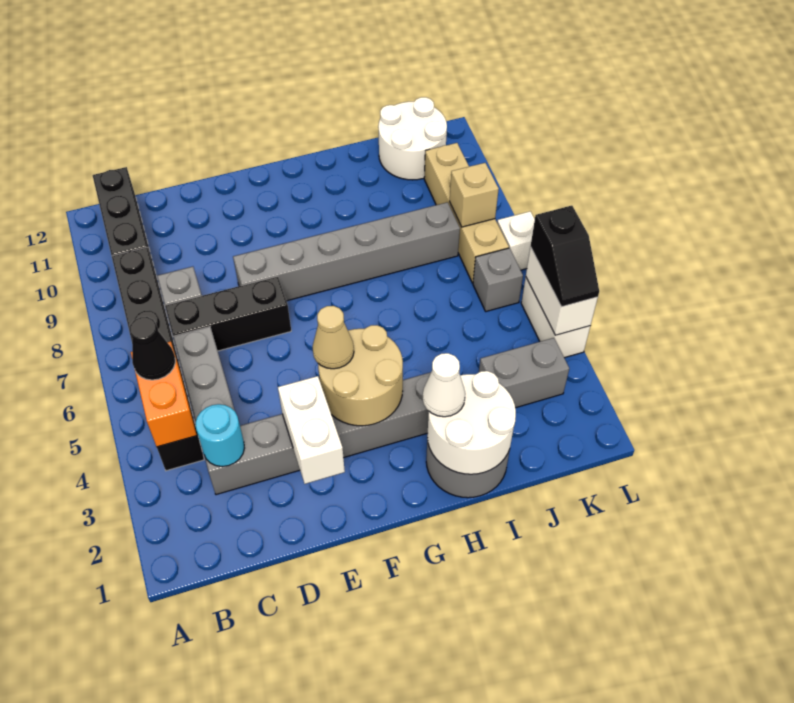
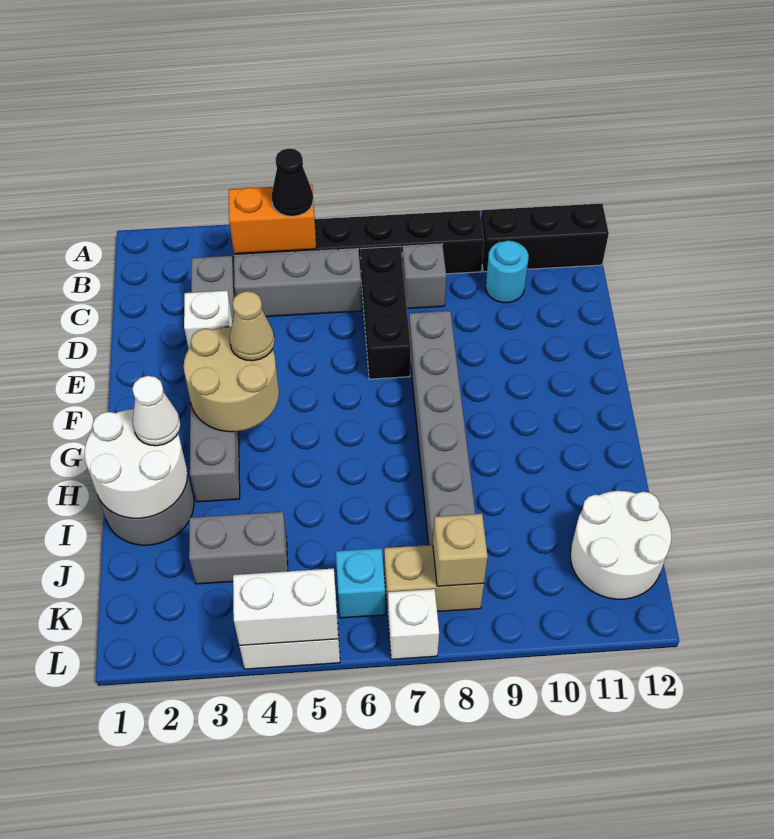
cyan 1x1 round brick [196,404,244,467] -> cyan 1x1 round brick moved to [486,240,529,303]
white 1x2 brick [278,376,345,484] -> white 1x1 brick [184,291,233,349]
grey 1x2 brick [479,338,569,408] -> grey 1x2 brick turned to [189,512,288,584]
grey 1x1 brick [473,248,523,311] -> cyan 1x1 brick [336,548,385,618]
tan 1x4 brick [424,143,509,283] -> tan 1x2 brick [384,545,484,612]
black 1x2 slope [531,206,599,307] -> none

